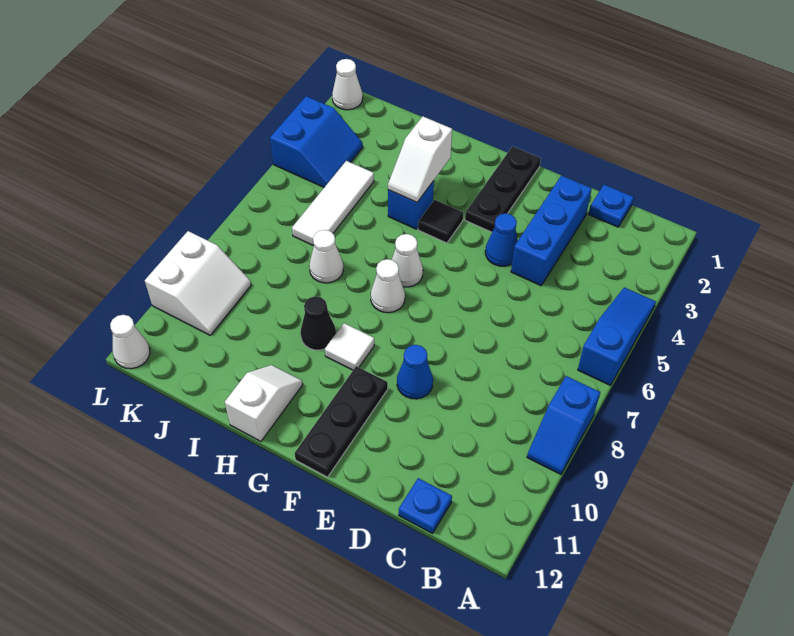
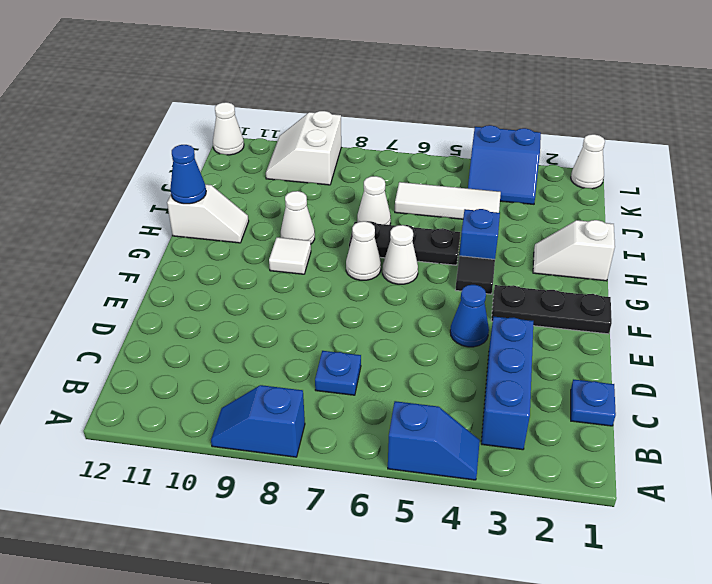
blue 1x3 slope [578,287,656,385] -> blue 1x2 slope [388,401,480,480]
blue 1x1 plate [399,478,452,534] -> blue 1x1 plate moved to [315,351,361,395]
blue 1x3 brick [511,175,592,286] -> blue 1x3 brick turned to [481,317,533,450]
blue 1x1 cone [397,345,433,399] -> blue 1x1 cone moved to [170,145,206,204]
black 1x3 plate [295,366,388,477] -> black 1x3 plate moved to [349,221,460,265]
white 1x2 slope [388,117,452,202] -> white 1x2 slope moved to [533,220,615,281]
black 1x1 cone [300,296,336,350] -> white 1x1 cone [281,191,315,244]
white 2x2 slope [145,231,251,335] -> white 2x2 slope turned to [266,111,341,185]

